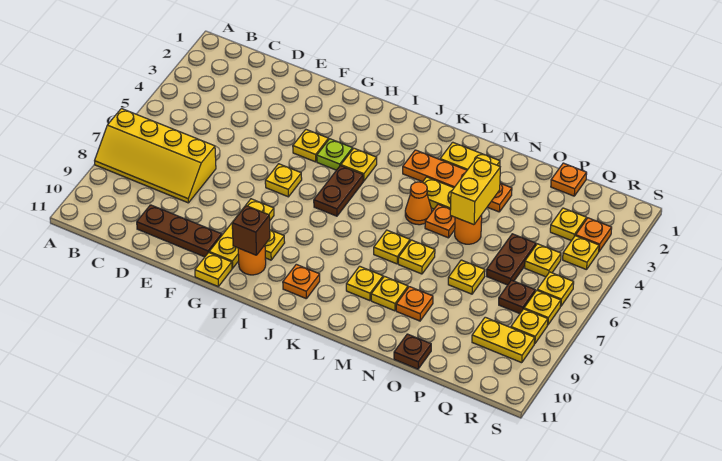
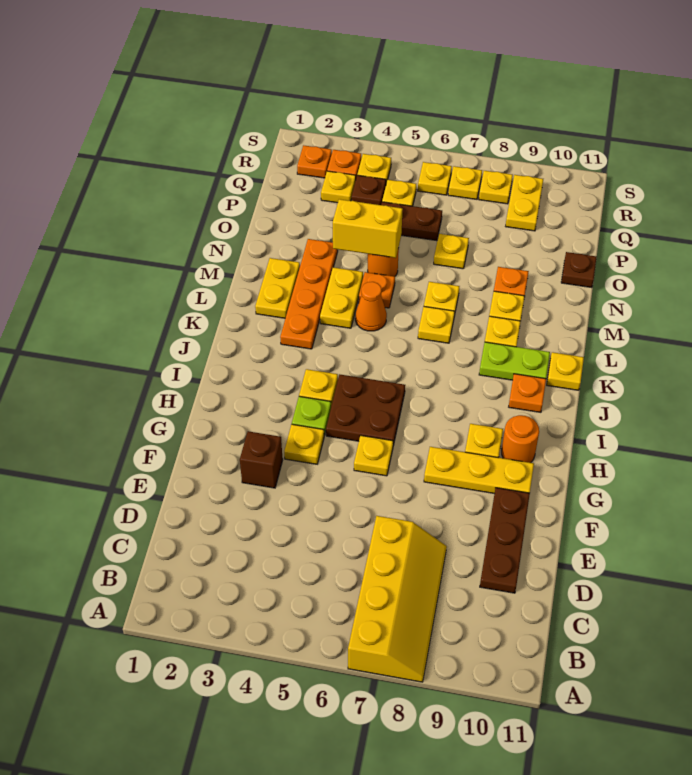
yellow 1x1 plate [195,253,232,286] -> yellow 1x1 plate moved to [547,352,584,390]
brown 1x1 brick [232,206,270,255] -> brown 1x1 brick moved to [240,431,283,488]
brown 1x2 plate [314,166,363,216] -> brown 2x2 plate [326,375,405,445]
none -> lime 1x2 plate [479,342,550,380]
orange 1x1 plate [551,163,587,196] -> orange 1x1 plate moved to [297,145,332,178]
brown 1x1 plate [499,280,535,314] -> brown 1x1 plate moved to [352,175,386,205]

